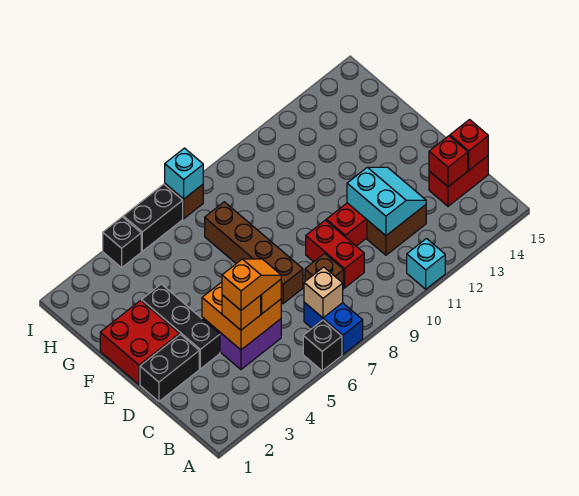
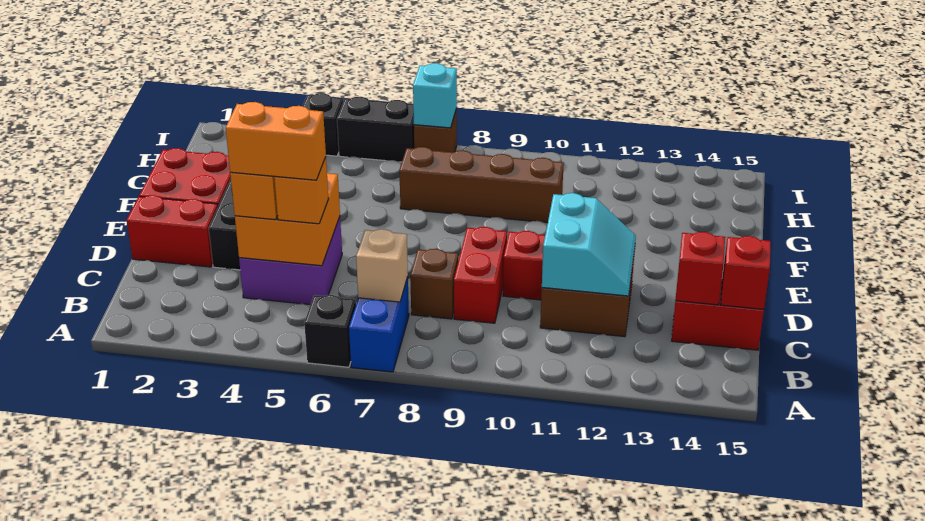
cyan 1x1 brick [407,239,445,289] -> none
orange 1x2 slope [222,259,281,310] -> orange 1x2 brick [226,102,326,180]
black 1x2 brick [140,334,199,401] -> red 1x2 brick [127,195,218,267]
brown 1x4 brick [205,202,303,304] -> brown 1x4 brick turned to [399,147,564,223]

